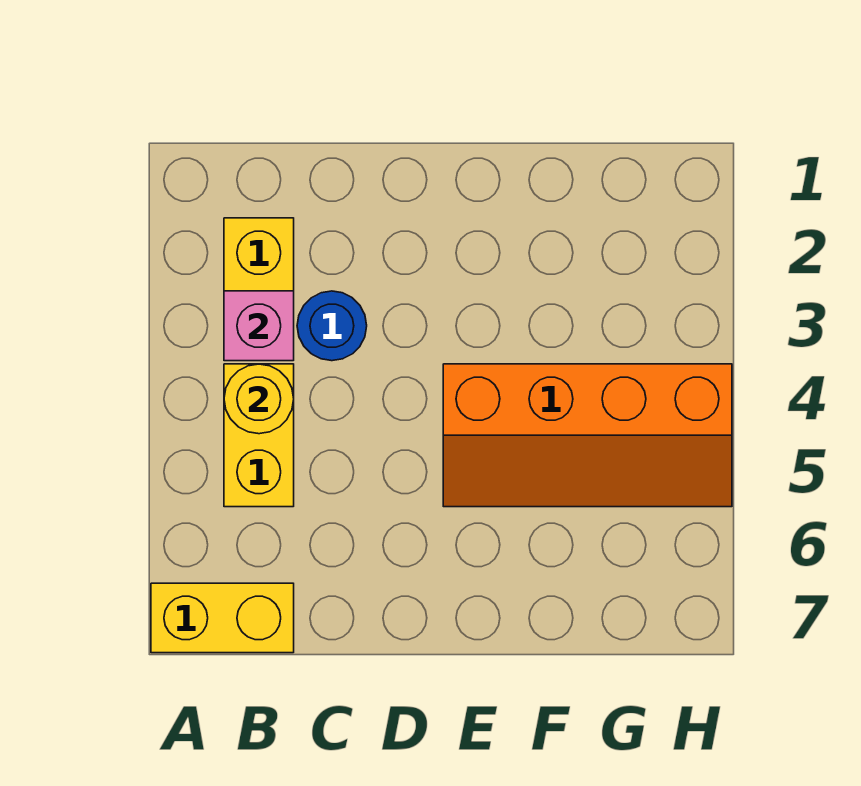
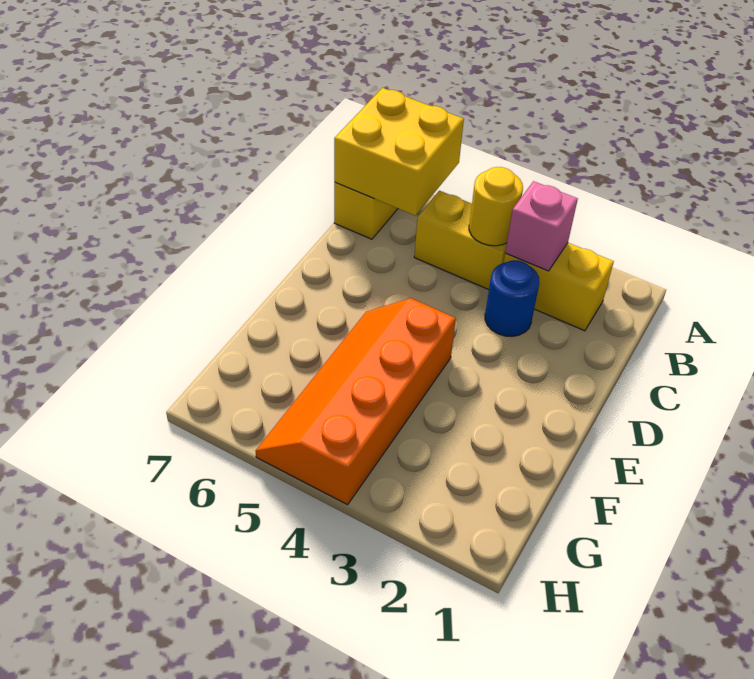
none -> yellow 2x2 brick [334,88,464,216]

